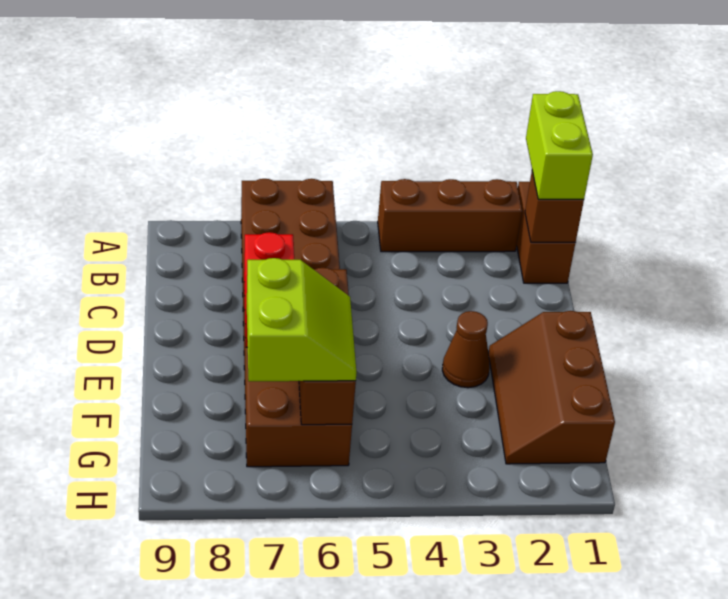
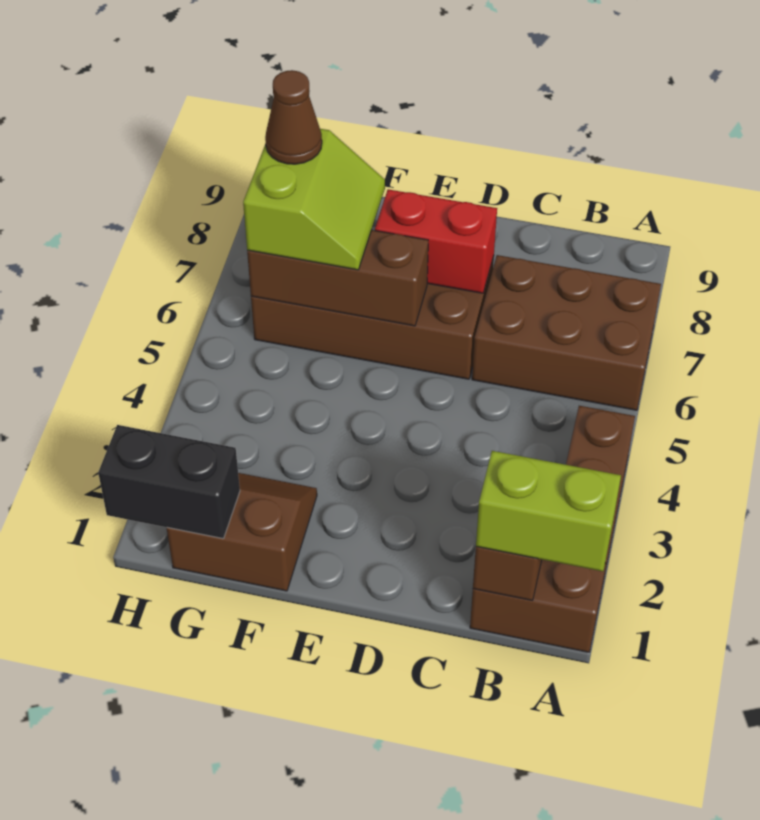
brown 2x3 slope [488,311,615,464] -> brown 2x2 slope [167,473,317,591]
brown 1x1 cone [442,311,490,388] -> brown 1x1 cone moved to [265,70,322,164]
lime 2x2 slope [247,258,357,381] -> lime 2x2 slope turned to [243,129,385,270]
none -> black 1x2 brick [98,425,240,539]

